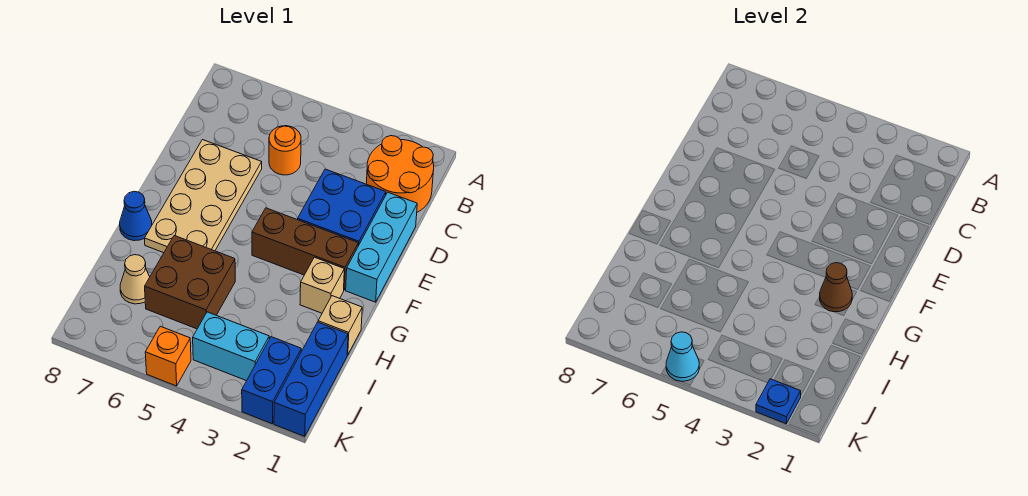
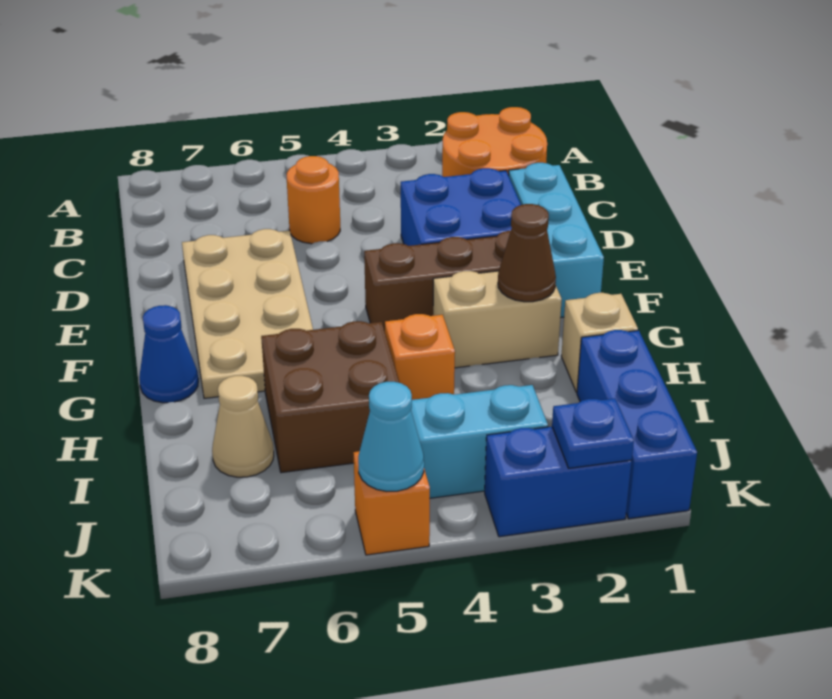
tan 1x1 brick [300,257,344,313] -> tan 1x2 brick [433,271,562,368]
none -> orange 1x1 brick [385,314,455,400]
blue 1x2 brick [242,337,301,424] -> blue 1x2 brick turned to [485,427,632,537]

